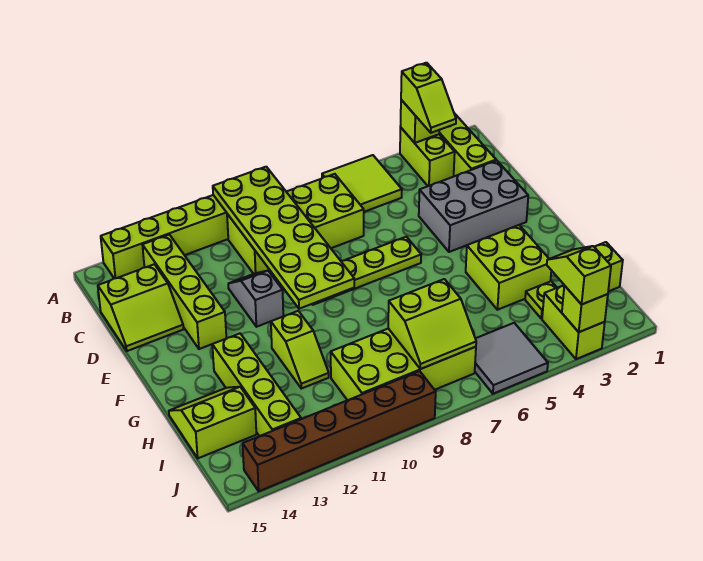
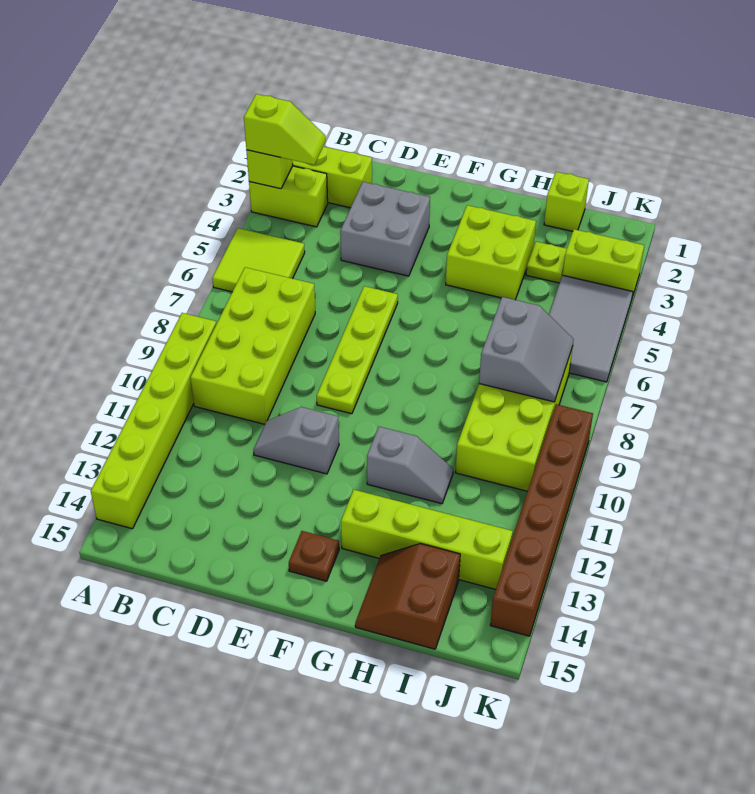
lime 2x6 plate [213,167,354,309] -> none
lime 1x4 brick [142,235,226,349] -> none
lime 2x2 slope [98,264,183,351] -> none
grey 2x3 brick [419,161,528,252] -> grey 2x2 brick [340,182,430,276]
none -> brown 1x1 plate [289,531,339,581]
lime 1x2 slope [271,311,329,389] -> grey 1x2 slope [367,427,453,504]
lime 2x2 slope [169,387,256,458] -> brown 2x2 slope [355,544,460,649]
lime 2x2 slope [388,279,476,369] -> grey 2x2 slope [479,297,574,402]
lime 1x2 slope [547,246,611,305] -> none
grey 2x2 tile [475,323,548,394] -> grey 2x3 tile [549,275,633,382]
lime 1x1 brick [562,286,608,332] -> none

